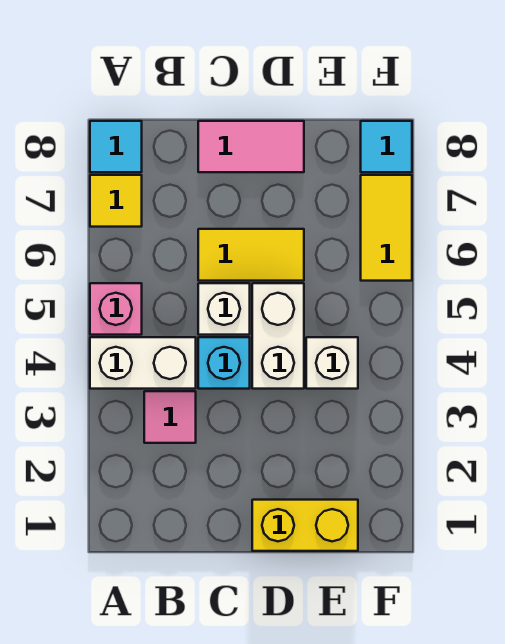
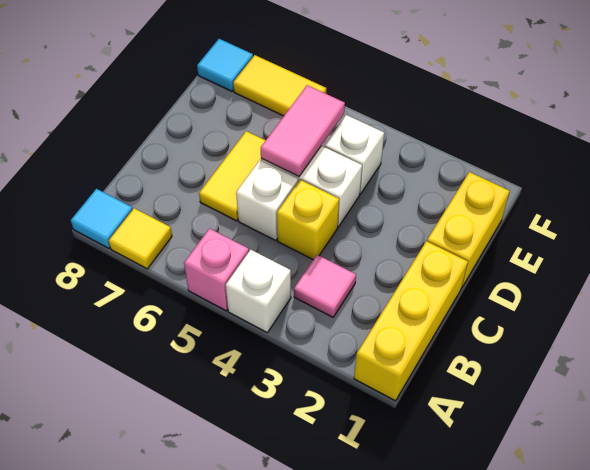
none -> yellow 1x3 brick [354,241,468,401]
white 1x2 brick [90,337,196,389] -> white 1x1 brick [226,250,291,332]
cyan 1x1 brick [198,337,250,389] -> yellow 1x1 brick [277,180,339,259]
pink 1x2 tile [198,121,304,172] -> pink 1x2 tile moved to [261,85,345,177]

